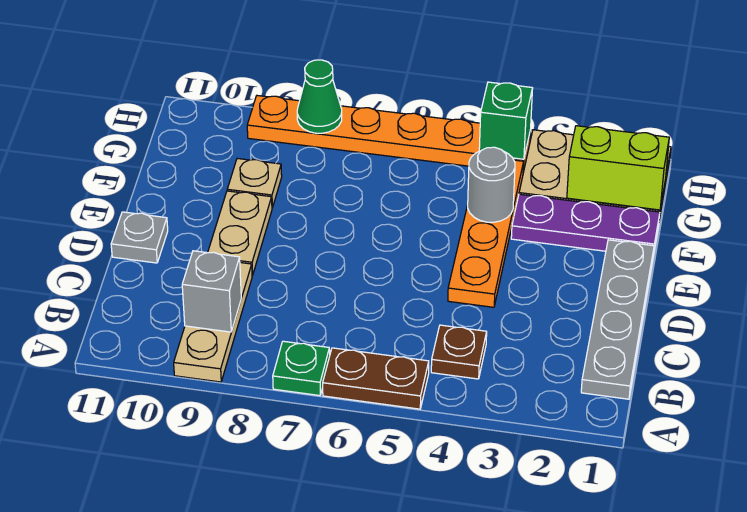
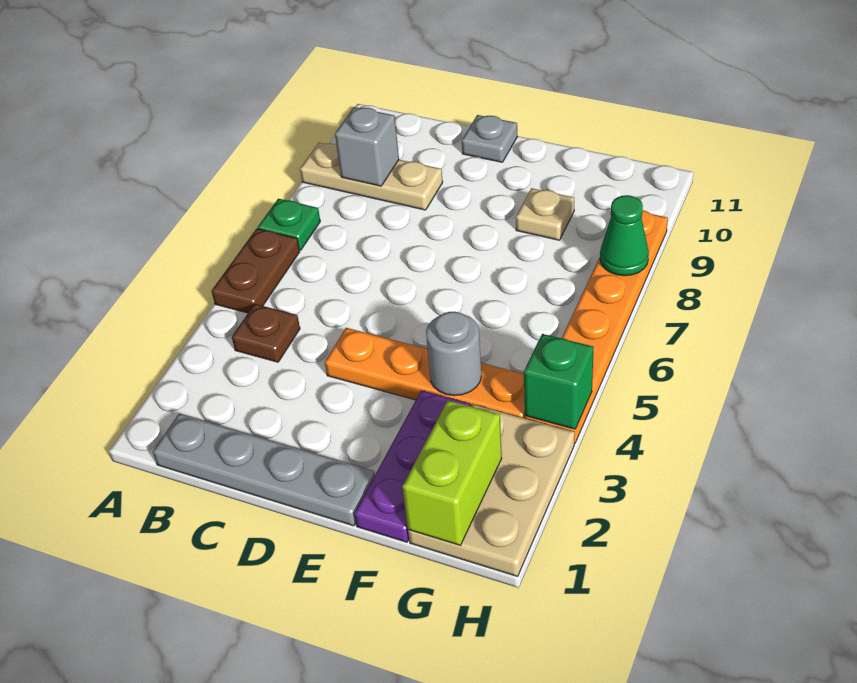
tan 1x2 plate [208,191,272,275] -> none

